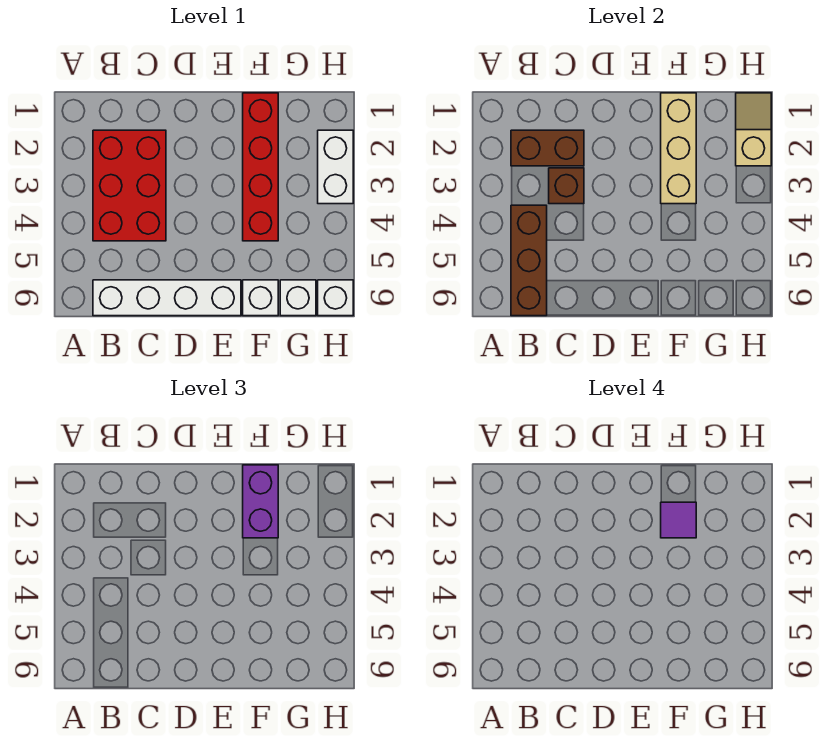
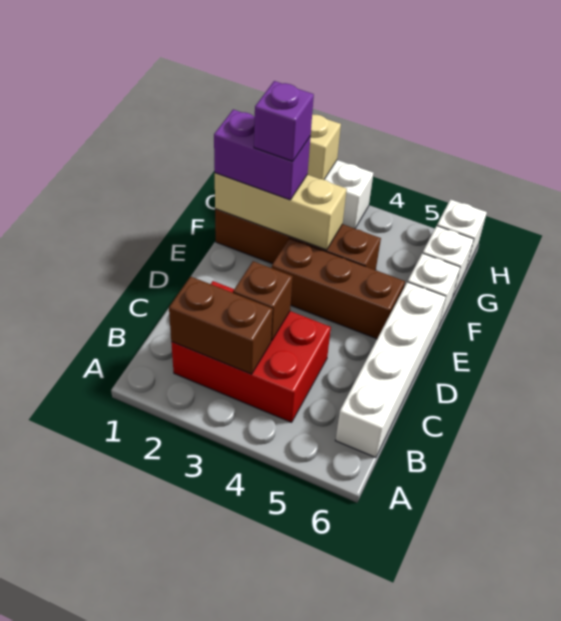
brown 1x2 brick [511,130,584,166] -> brown 1x2 brick turned to [169,276,273,374]
brown 1x3 brick [511,205,547,316] -> brown 1x3 brick moved to [272,238,405,339]
red 1x4 brick [243,93,278,241] -> brown 1x4 brick [215,209,381,270]
purple 1x1 tile [661,502,696,538] -> purple 1x1 brick [254,81,314,162]

